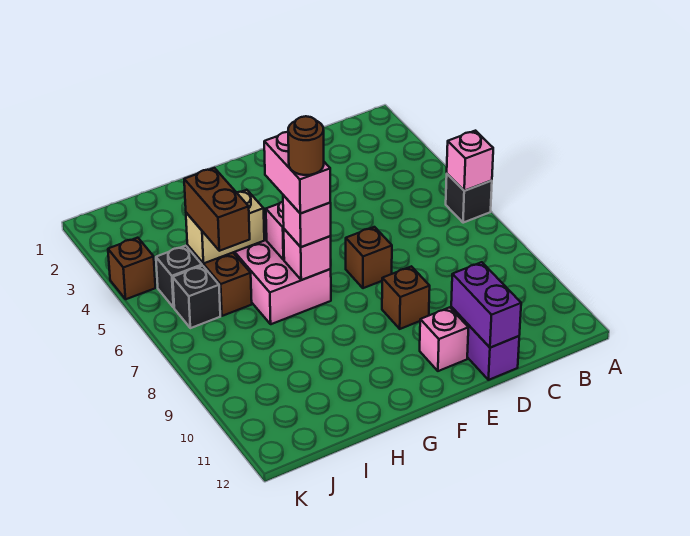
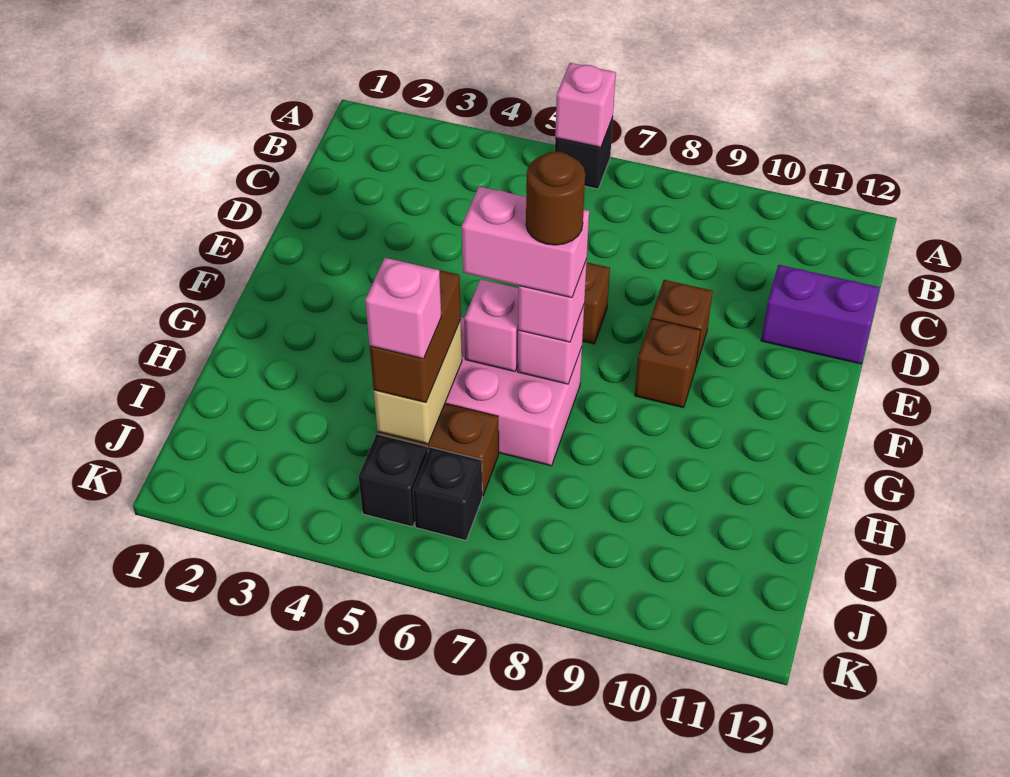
purple 1x2 brick [451,262,521,348] -> none
pink 1x1 brick [420,307,468,371] -> pink 1x1 brick moved to [365,258,441,359]
brown 1x2 brick [184,168,250,251] -> brown 1x2 brick turned to [370,270,461,403]
brown 1x1 brick [108,238,155,299] -> brown 1x1 brick moved to [635,318,701,408]

